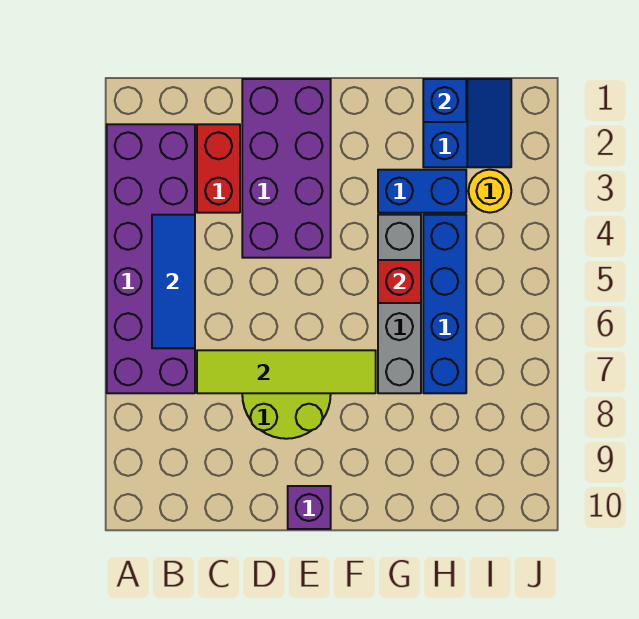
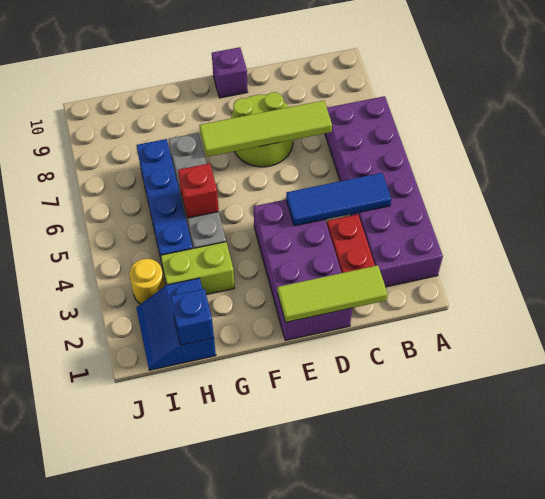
blue 1x3 tile [152,215,195,348] -> blue 1x3 tile turned to [286,173,391,226]
none -> lime 1x3 tile [277,265,388,322]
blue 1x2 brick [378,170,466,213] -> lime 1x2 brick [161,242,235,295]

